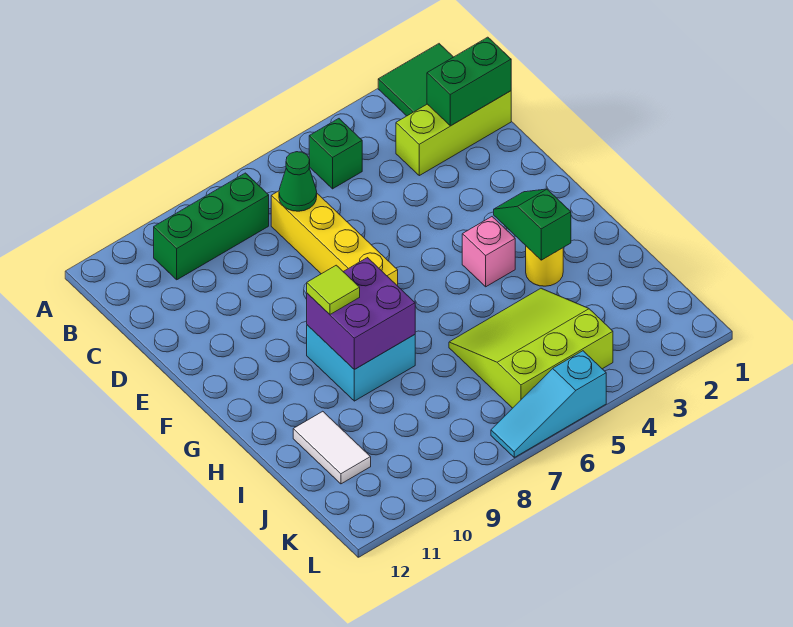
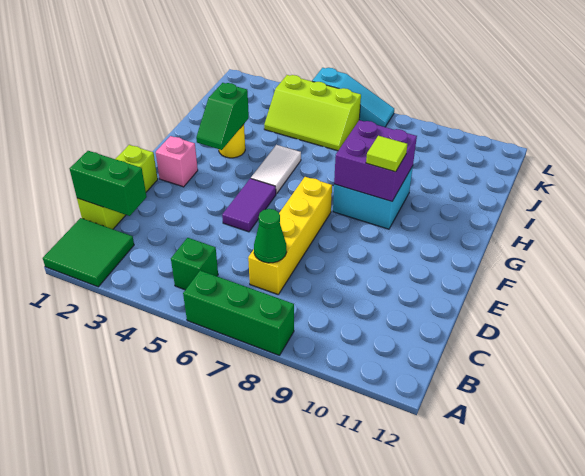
green 1x3 brick [154,173,269,280] -> green 1x3 brick moved to [183,271,294,356]
lime 1x3 brick [396,91,511,176] -> lime 1x3 brick turned to [77,145,158,229]
none -> purple 1x2 tile [222,178,276,232]
pink 1x1 brick [462,217,515,287] -> pink 1x1 brick moved to [156,136,198,187]
lime 3x3 slope [449,288,613,408] -> lime 2x3 slope [264,75,361,151]
white 1x2 tile [293,411,371,484] -> white 1x2 tile moved to [251,145,301,194]

